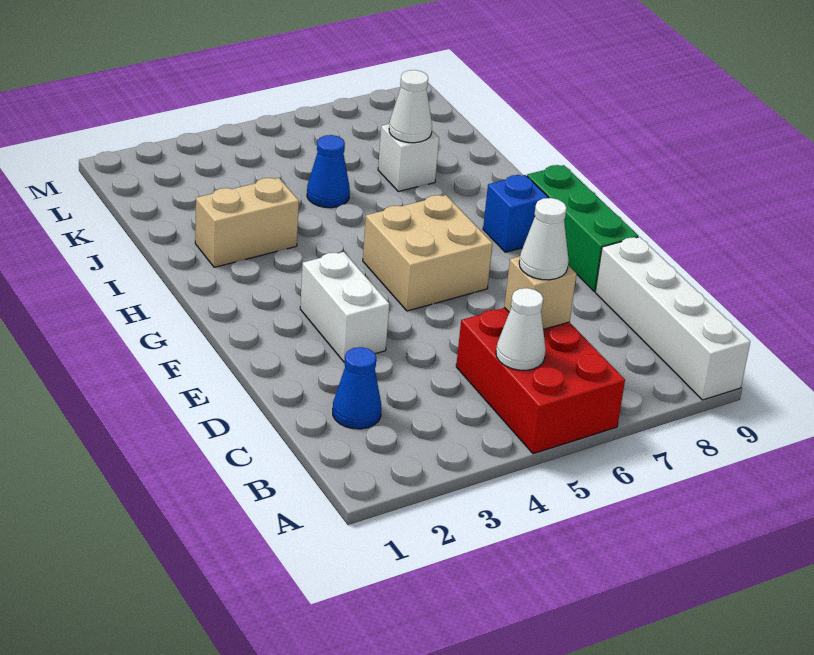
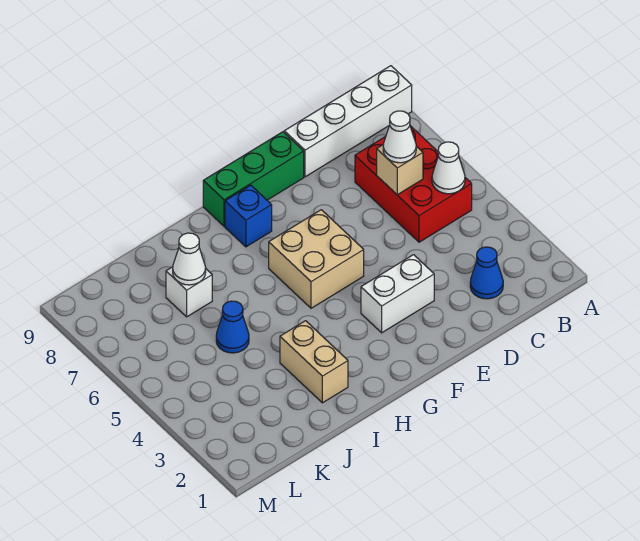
red 2x3 brick [456,308,625,454] -> red 2x3 brick turned to [355,126,472,242]

